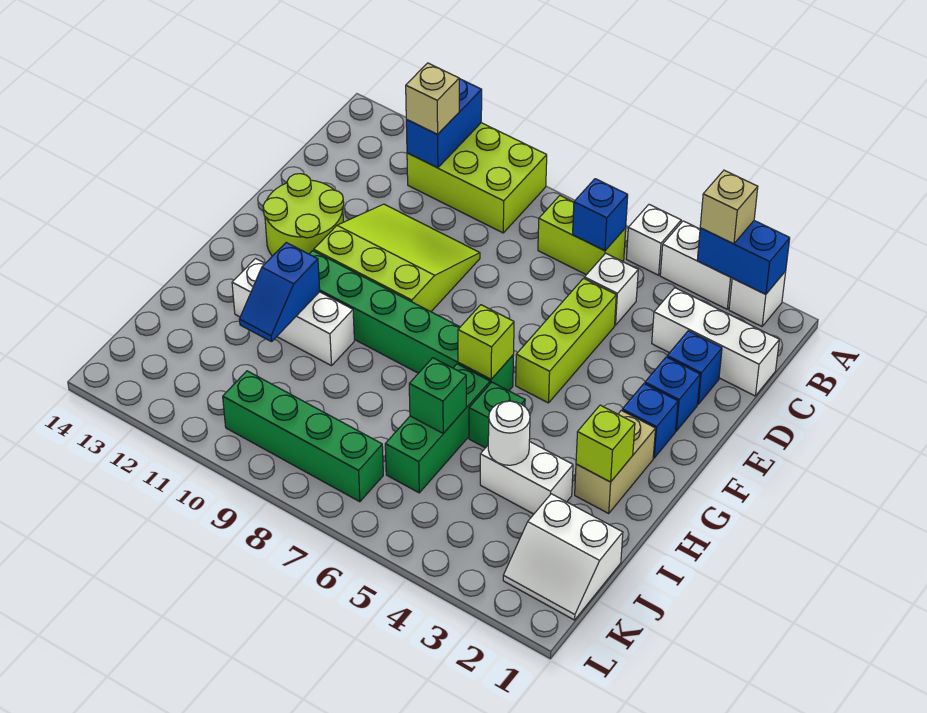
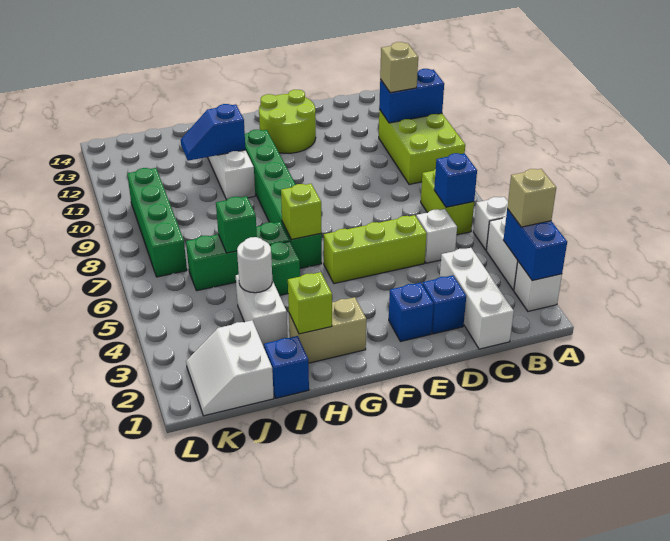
lime 3x3 slope [314,204,480,312] -> none
blue 1x1 brick [622,384,678,458] -> blue 1x1 brick moved to [264,336,309,398]

